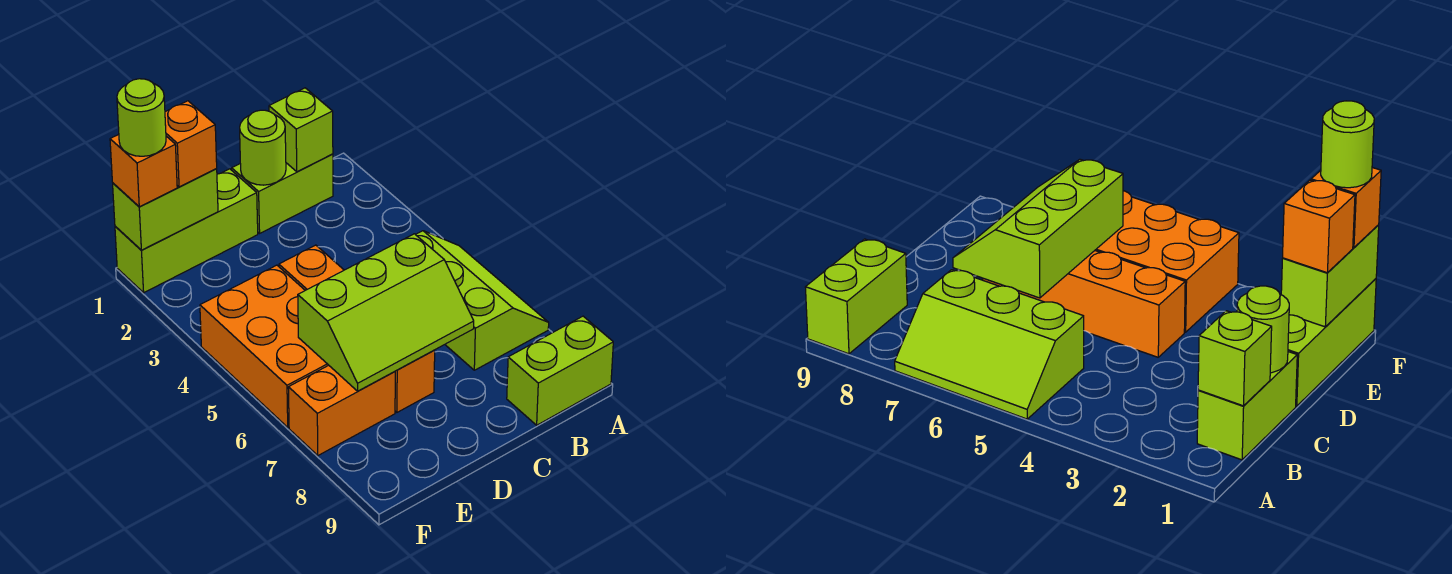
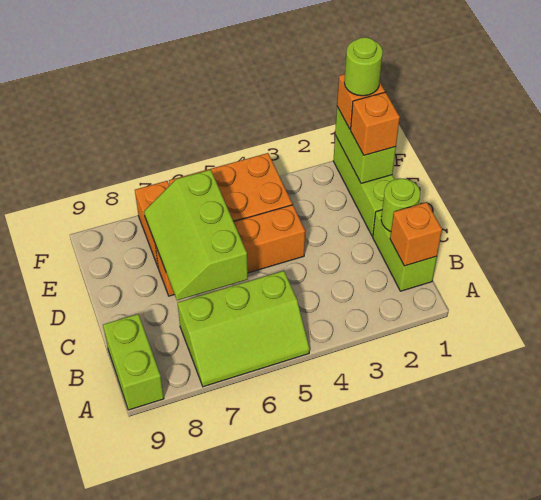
lime 1x1 brick [269,88,333,172] -> orange 1x1 brick [390,202,442,266]

